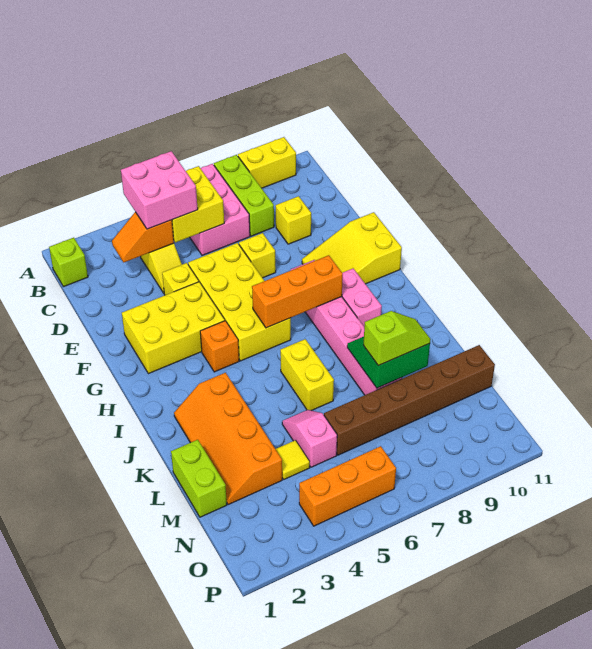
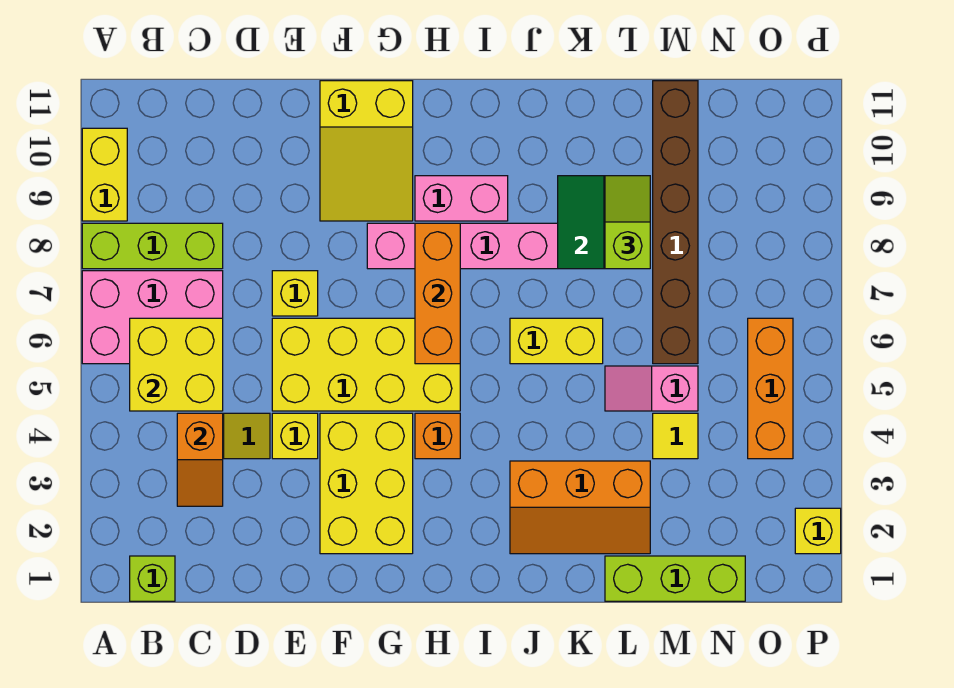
pink 2x2 brick [121,151,198,229] -> none
yellow 1x1 brick [276,196,311,244] -> yellow 1x1 brick moved to [795,508,841,554]
orange 2x4 slope [174,373,282,505] -> orange 2x3 slope [510,461,650,554]
lime 1x2 brick [171,440,227,517] -> lime 1x3 brick [605,556,745,601]

